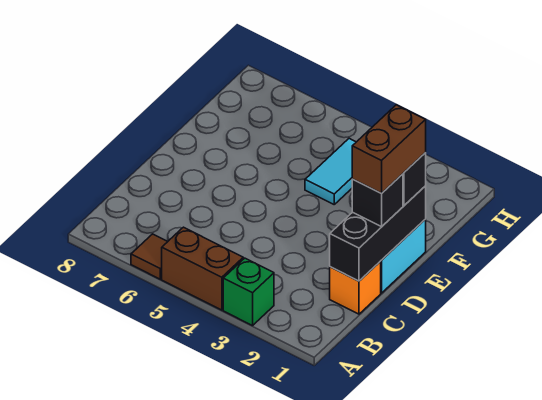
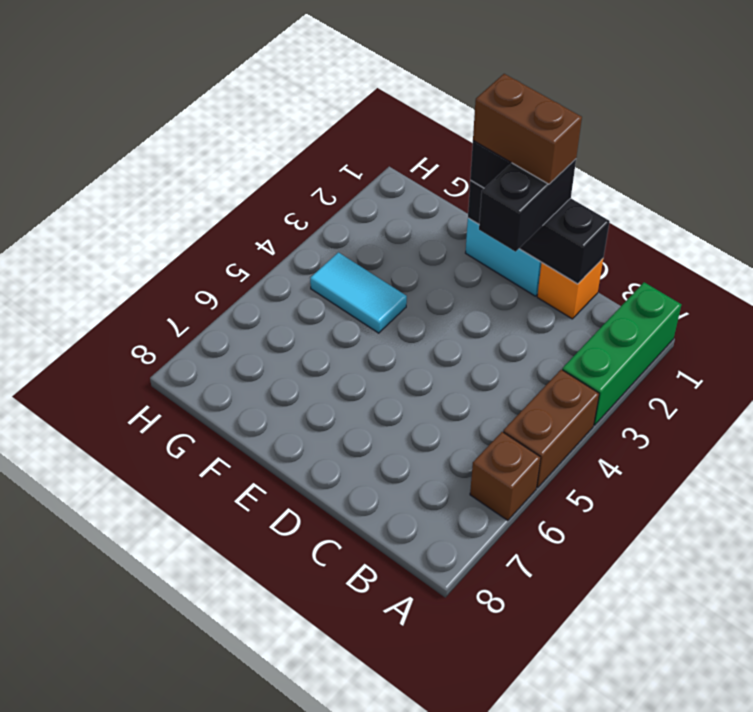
green 1x1 brick [223,258,274,326] -> green 1x3 brick [562,282,682,425]
brown 1x1 tile [131,234,168,279] -> brown 1x1 brick [470,432,541,521]
black 1x1 brick [352,174,403,227] -> black 1x2 brick [479,159,576,252]

